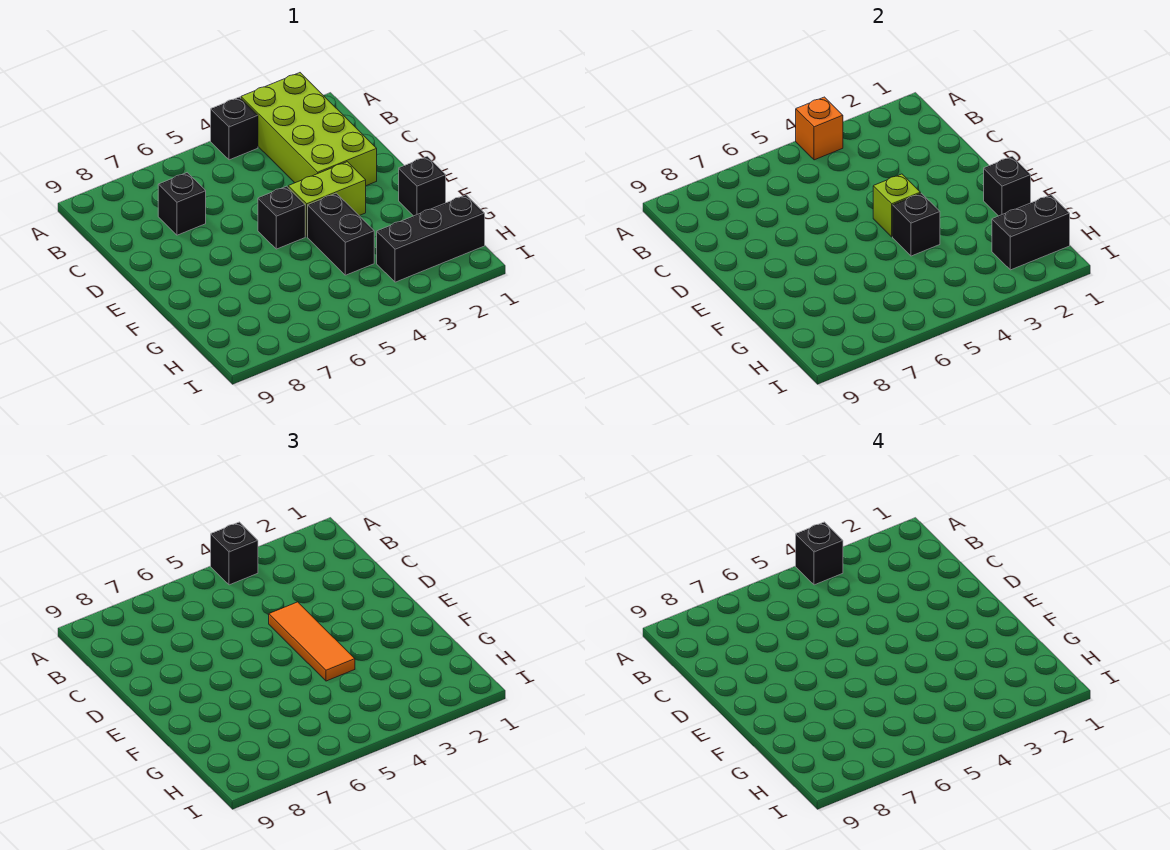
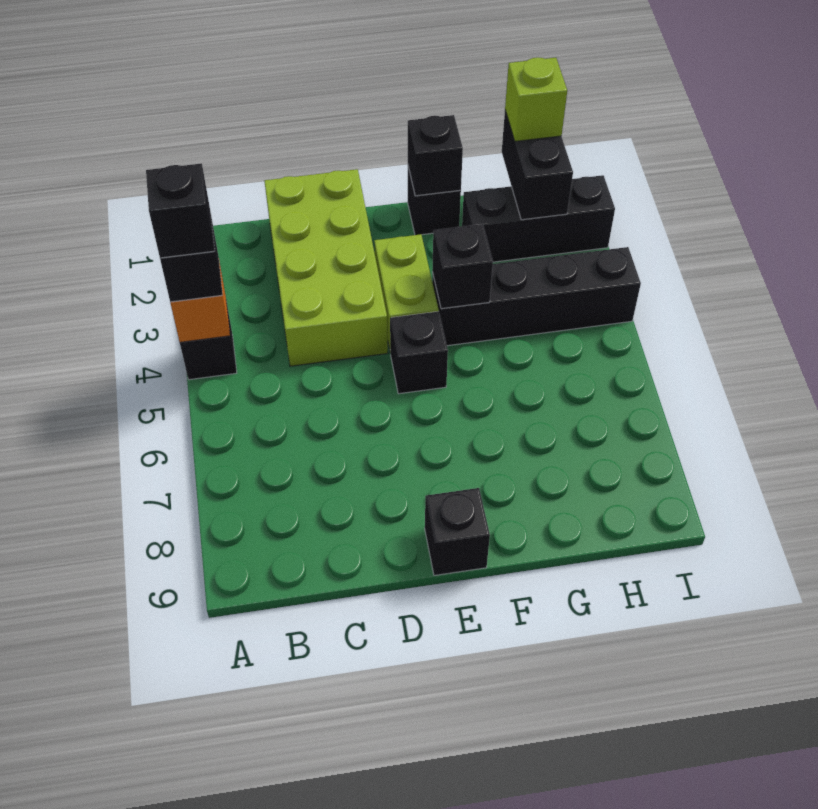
lime 2x4 brick [241,73,377,186] -> lime 2x4 brick turned to [264,169,388,366]
black 1x1 brick [158,173,206,235] -> black 1x1 brick moved to [425,488,490,575]
orange 1x3 tile [269,602,355,681] -> none
lime 1x1 brick [873,174,921,237] -> lime 1x1 brick moved to [505,57,567,141]
black 1x2 brick [308,193,374,275] -> black 1x4 brick [432,247,641,346]
black 1x3 brick [377,195,485,282] -> black 1x3 brick turned to [462,175,615,262]

